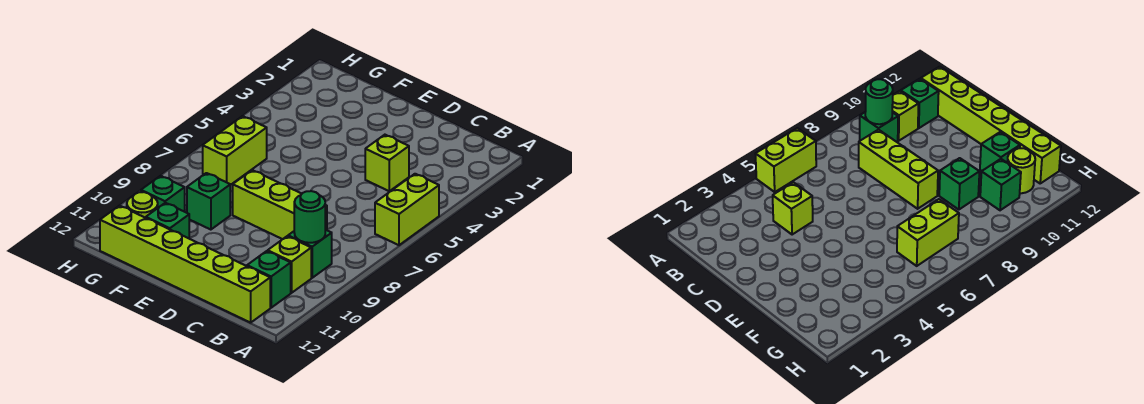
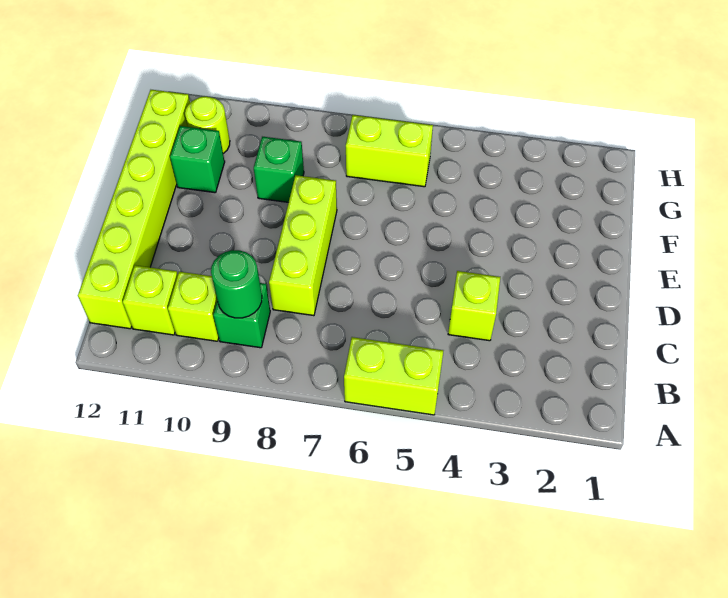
green 1x1 brick [247,251,291,308] -> lime 1x1 brick [123,265,178,335]
green 1x1 brick [141,176,185,212] -> none

